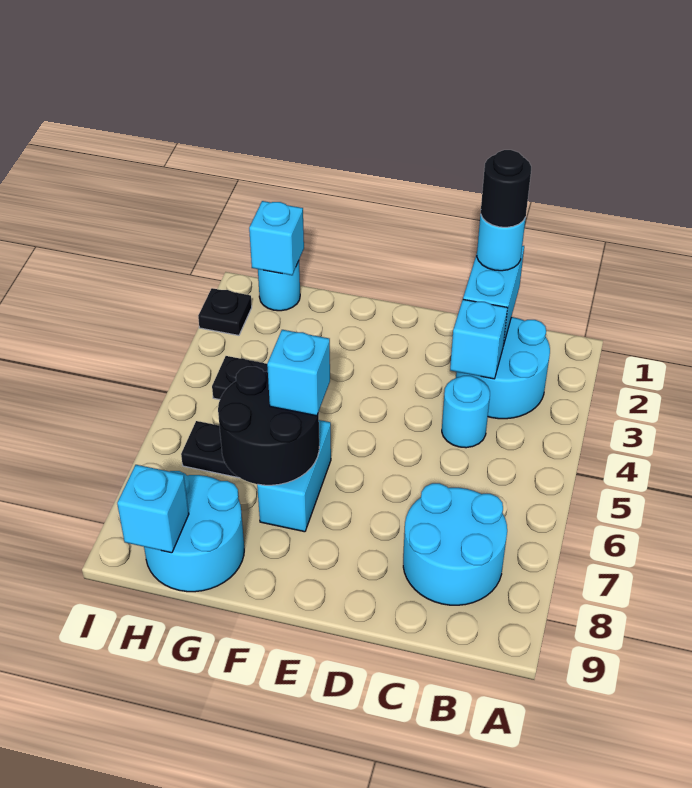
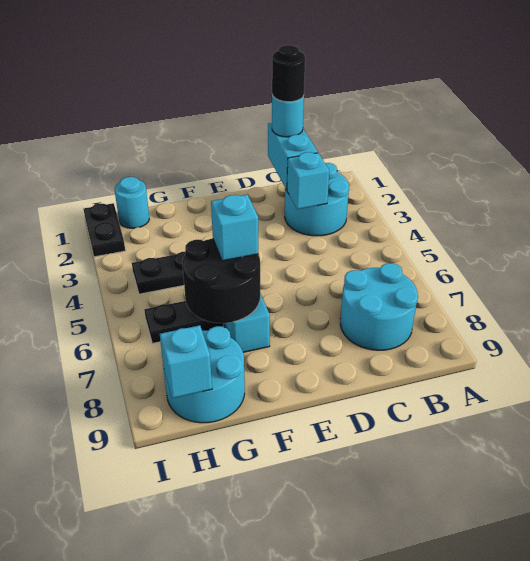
cyan 1x1 round brick [442,376,490,448] -> none
cyan 1x1 brick [249,201,304,275] -> none
black 1x1 plate [198,288,252,335] -> black 1x2 plate [84,203,125,257]

